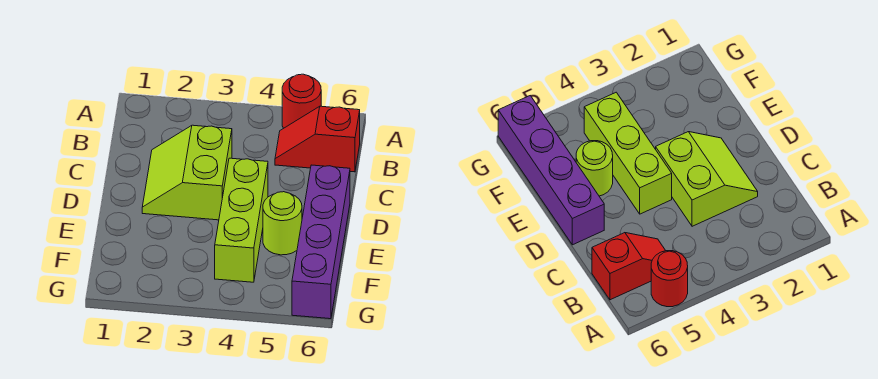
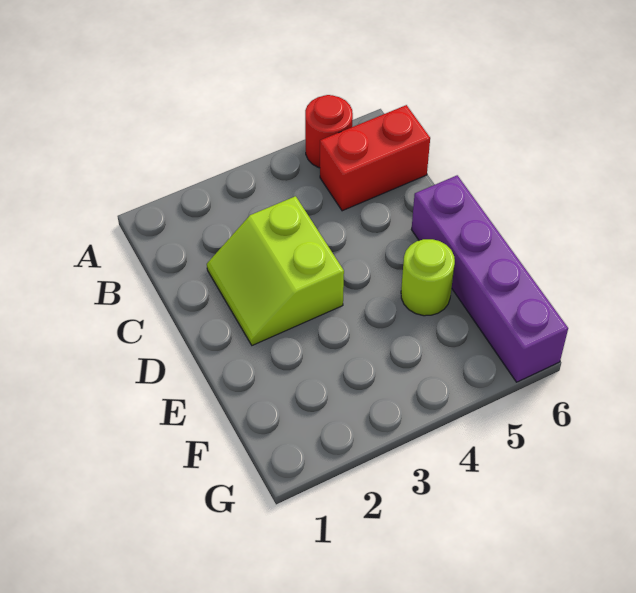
red 1x2 slope [275,106,360,172] -> red 1x2 brick [320,105,430,211]
lime 1x3 brick [215,158,268,282] -> none

